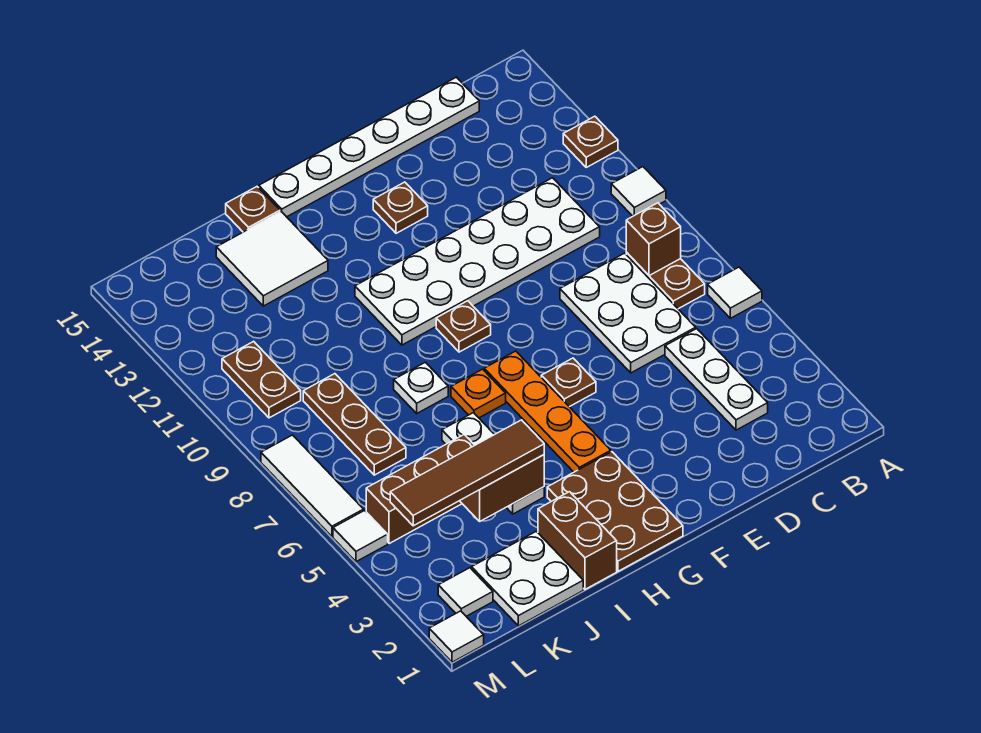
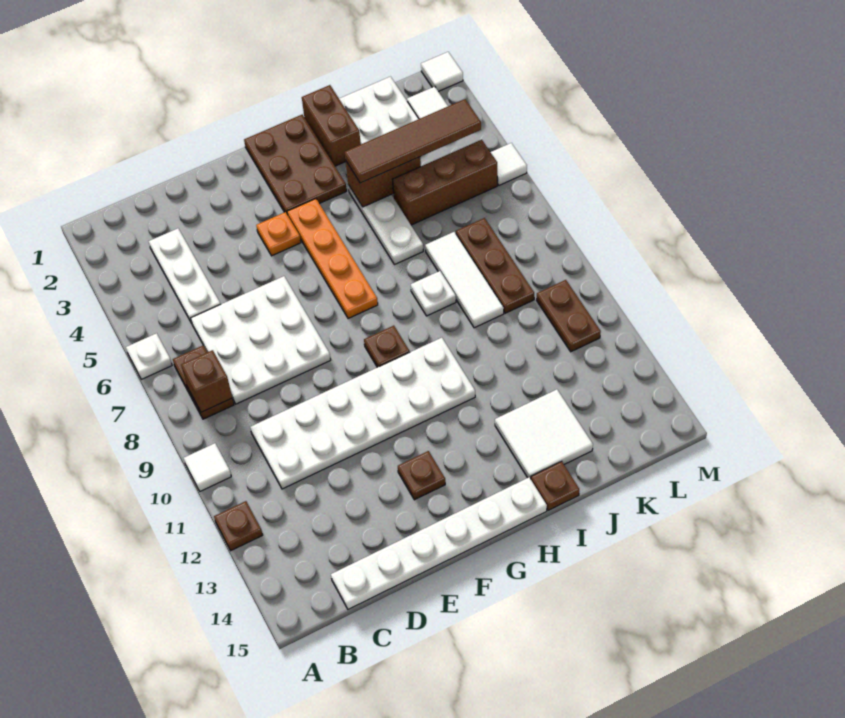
white 1x1 tile [708,267,762,318] -> white 1x1 plate [126,333,172,379]
white 2x3 plate [560,253,696,373] -> white 3x3 plate [191,276,331,404]
brown 1x1 plate [541,358,596,407] -> none
orange 1x1 plate [451,369,506,418] -> orange 1x1 plate moved to [256,212,301,256]
white 1x3 tile [261,435,364,537] -> white 1x3 tile moved to [425,232,504,328]

